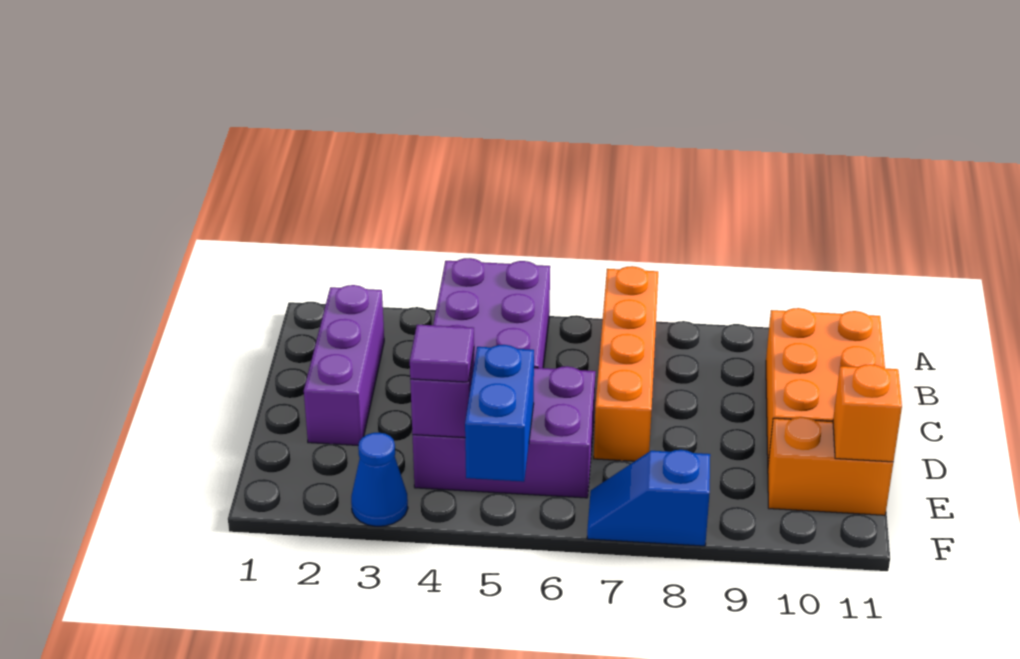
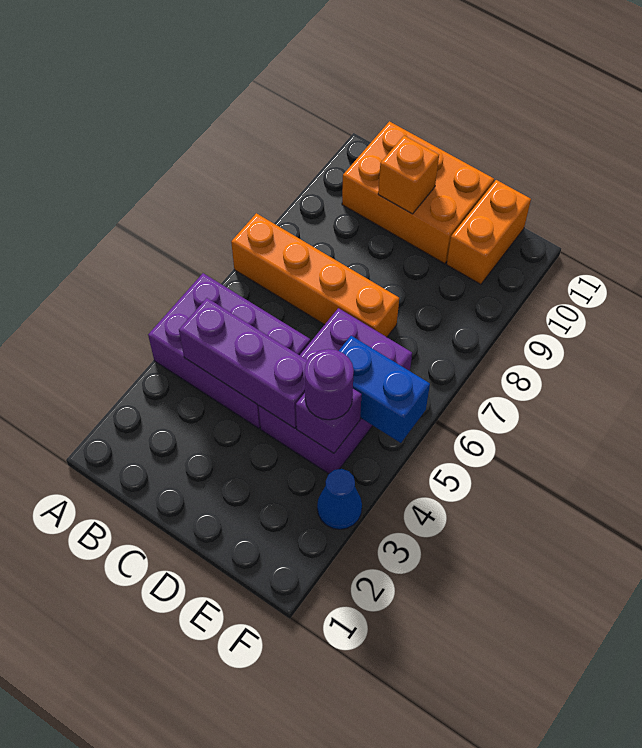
purple 1x3 brick [304,285,384,445] -> purple 1x3 brick moved to [179,298,308,428]
purple 1x1 tile [410,325,474,382] -> purple 1x1 round brick [305,349,354,420]
orange 1x1 brick [833,364,902,462] -> orange 1x1 brick moved to [378,136,439,214]
blue 1x2 slope [587,450,710,546] -> none

